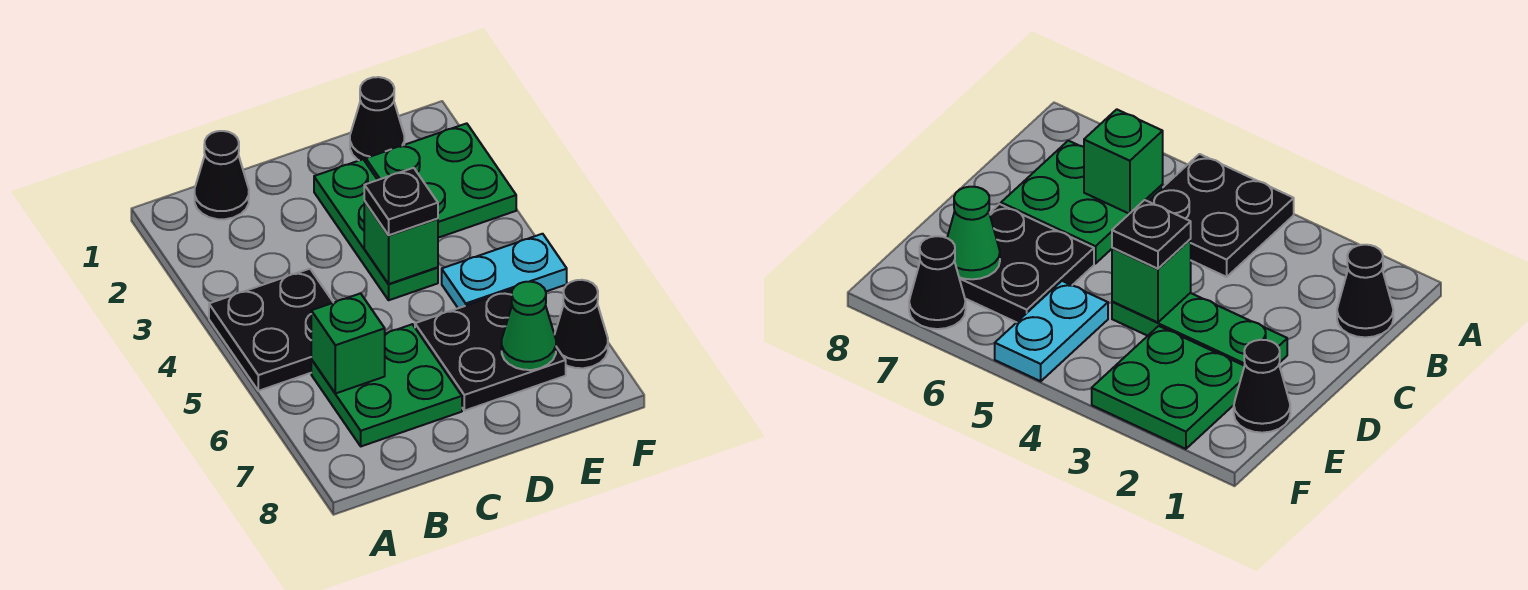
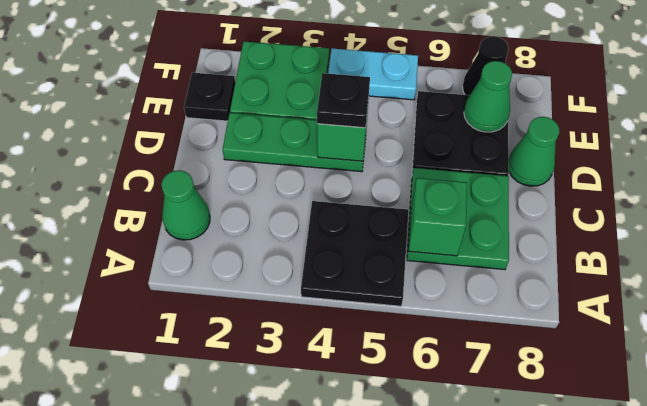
black 1x1 cone [195,131,249,219] -> green 1x1 cone [161,170,210,240]
none -> green 1x1 cone [509,117,559,186]
black 1x1 cone [350,77,404,162] -> black 1x1 plate [184,73,235,121]
cyan 1x2 plate [442,234,567,308] -> cyan 1x2 plate turned to [328,48,418,100]

